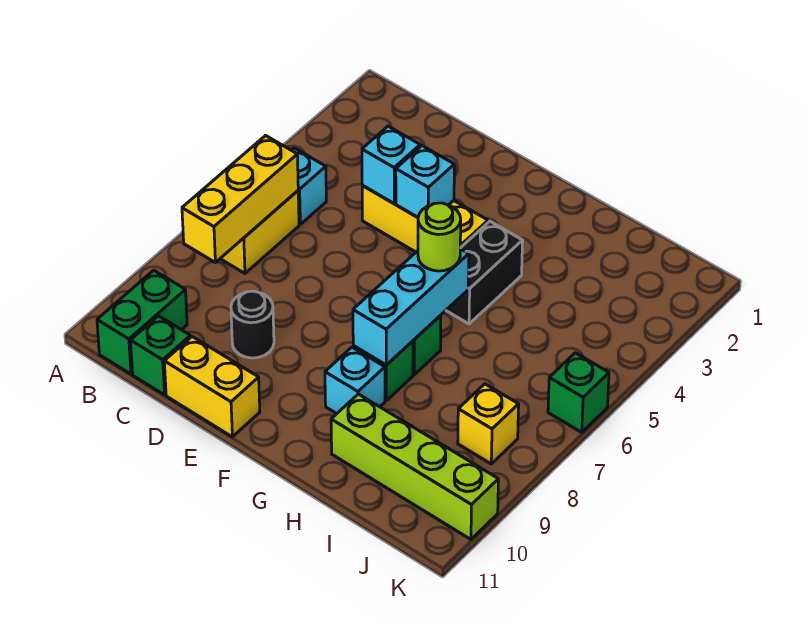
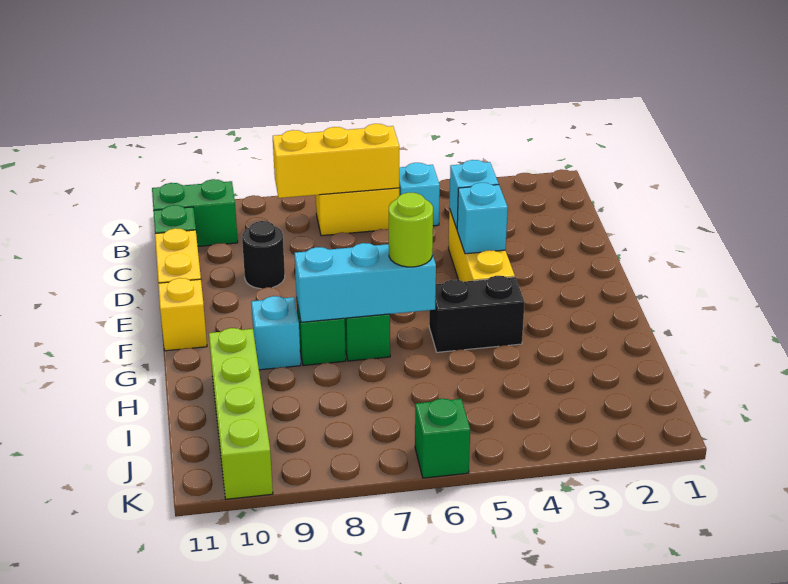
yellow 1x1 brick [458,384,519,464] -> yellow 1x1 brick moved to [158,278,207,351]

